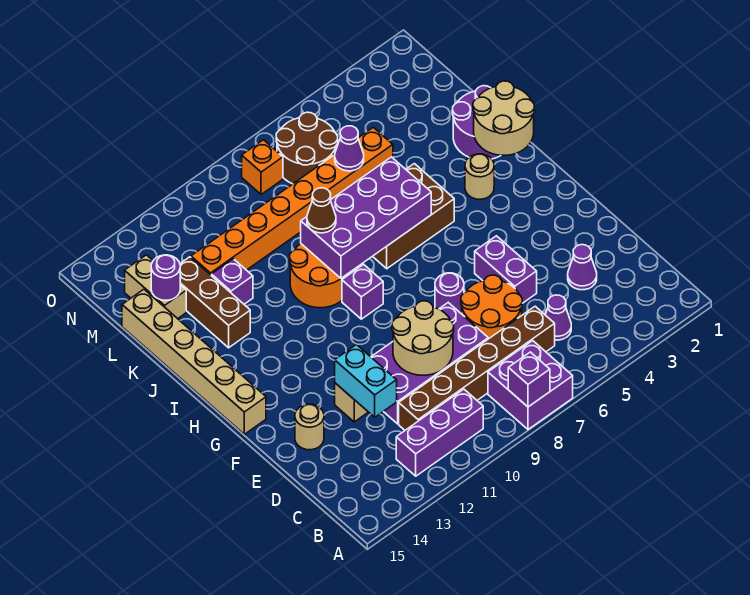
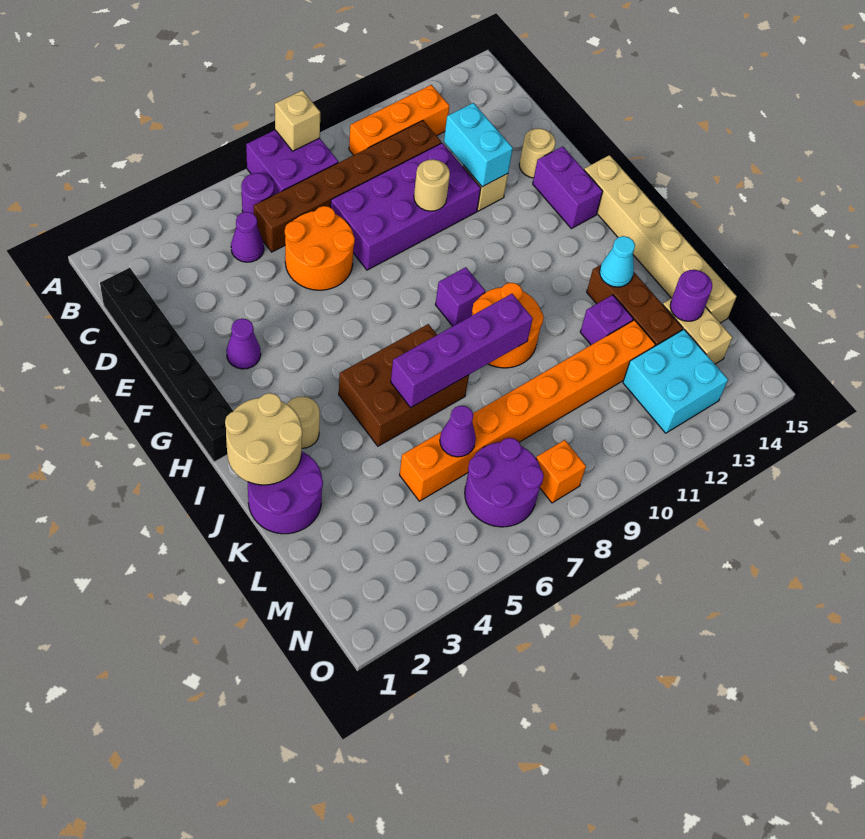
purple 1x1 brick [508,352,550,407] -> tan 1x1 brick [275,90,320,151]
purple 1x3 brick [396,389,483,476] -> orange 1x3 brick [349,85,449,155]
none -> black 1x6 brick [100,268,233,462]
purple 1x1 cone [568,245,597,290] -> purple 1x1 cone moved to [226,319,261,369]
tan 2x2 round brick [392,301,454,375] -> tan 1x1 round brick [414,159,450,211]
purple 1x2 brick [475,236,537,303] -> purple 1x2 brick moved to [533,146,603,229]
purple 1x1 round brick [435,273,464,313] -> purple 1x1 round brick moved to [241,173,274,214]
purple 2x4 brick [301,157,431,278] -> purple 1x4 brick [391,294,533,407]
brown 1x1 cone [307,188,336,233] -> none
none -> cyan 1x1 cone [600,236,635,287]
brown 2x2 round brick [276,112,338,184] -> purple 2x2 round brick [465,438,544,527]
none -> cyan 2x2 brick [623,330,728,433]

